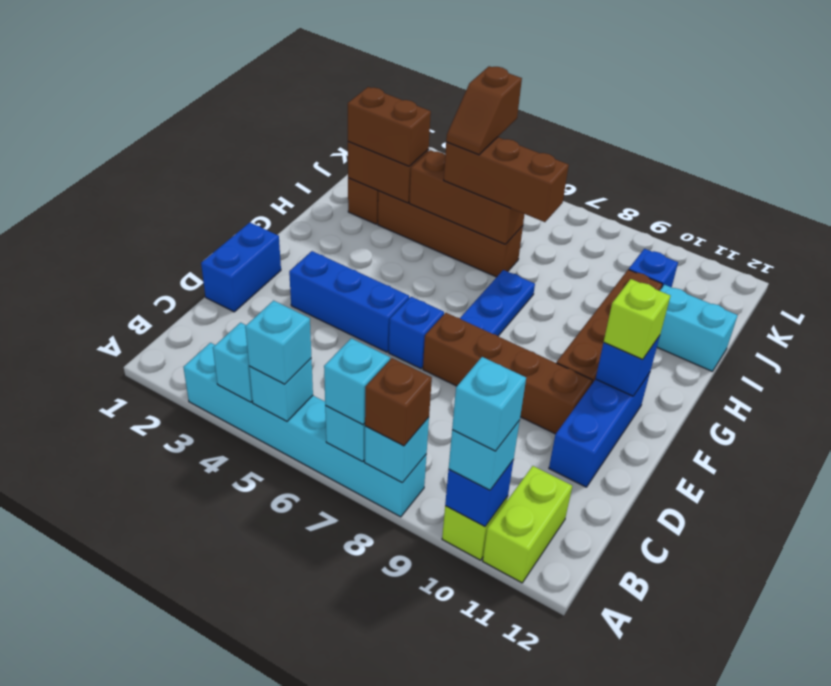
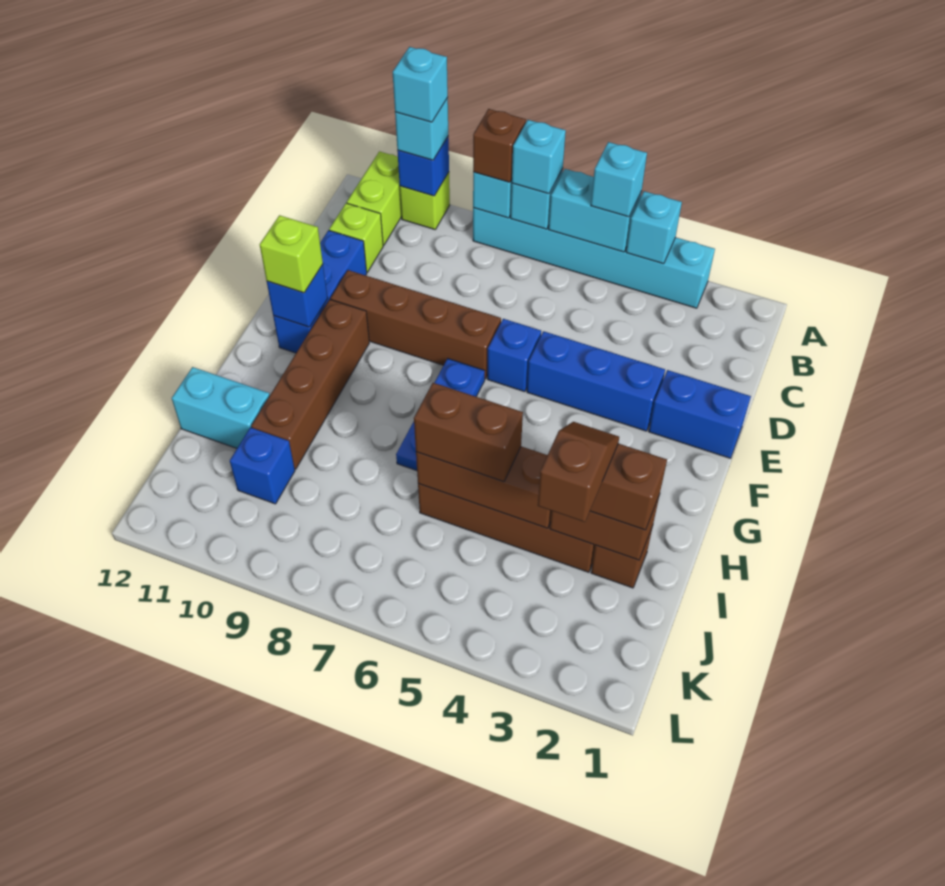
cyan 1x1 brick [249,358,313,421] -> cyan 1x2 brick [549,169,642,252]
none -> lime 1x1 brick [329,203,383,272]
blue 1x2 brick [201,223,281,312] -> blue 1x2 brick turned to [649,370,751,458]
brown 1x3 brick [444,137,569,222] -> brown 1x2 brick [414,383,523,482]
brown 1x2 slope [446,66,522,155] -> brown 1x2 slope moved to [538,422,619,522]

